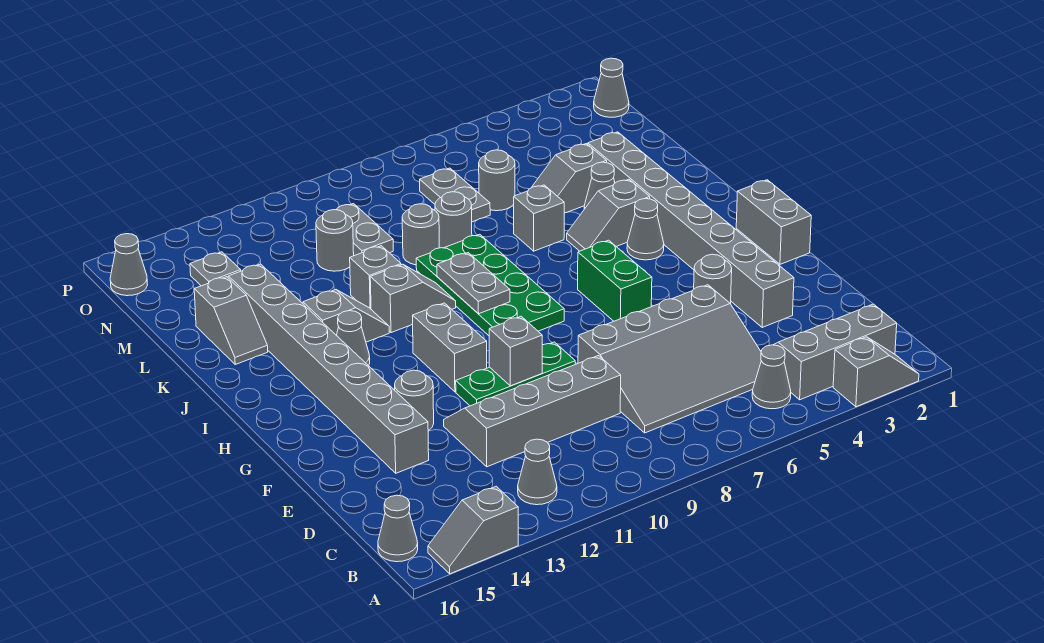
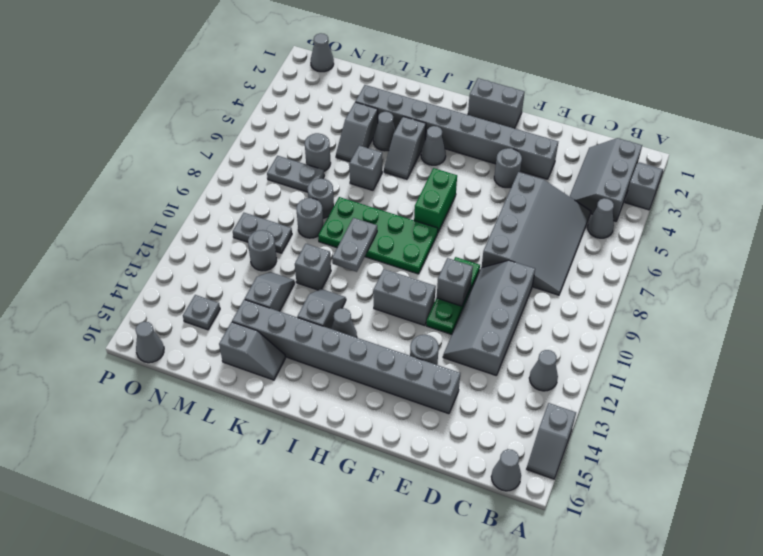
green 1x2 brick [578,240,652,321] -> green 1x2 brick turned to [414,168,457,232]
grey 1x2 plate [437,253,510,314] -> grey 1x2 plate turned to [332,218,377,272]
grey 1x2 slope [370,264,456,333] -> grey 1x2 slope moved to [245,272,295,311]

